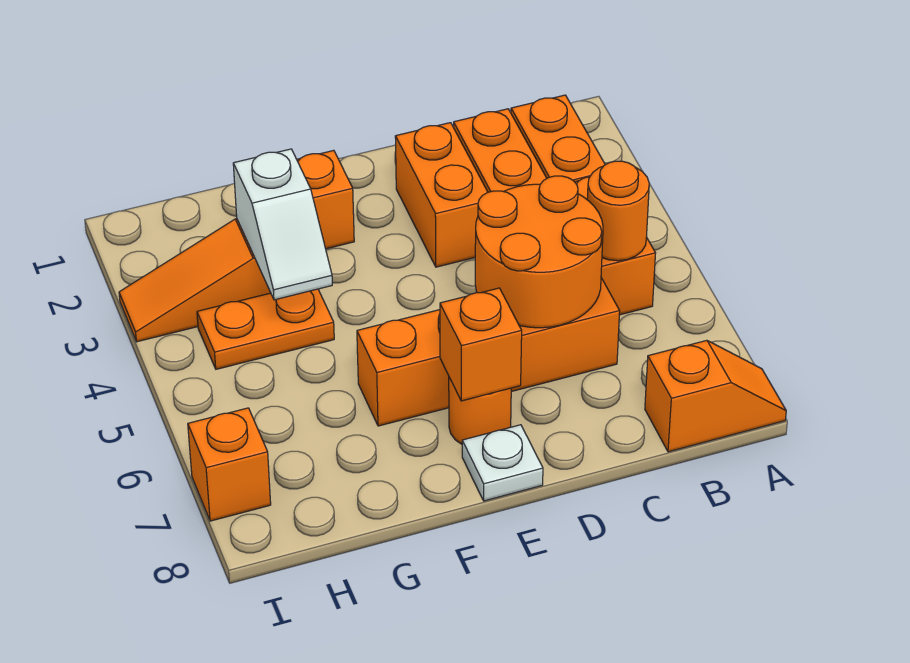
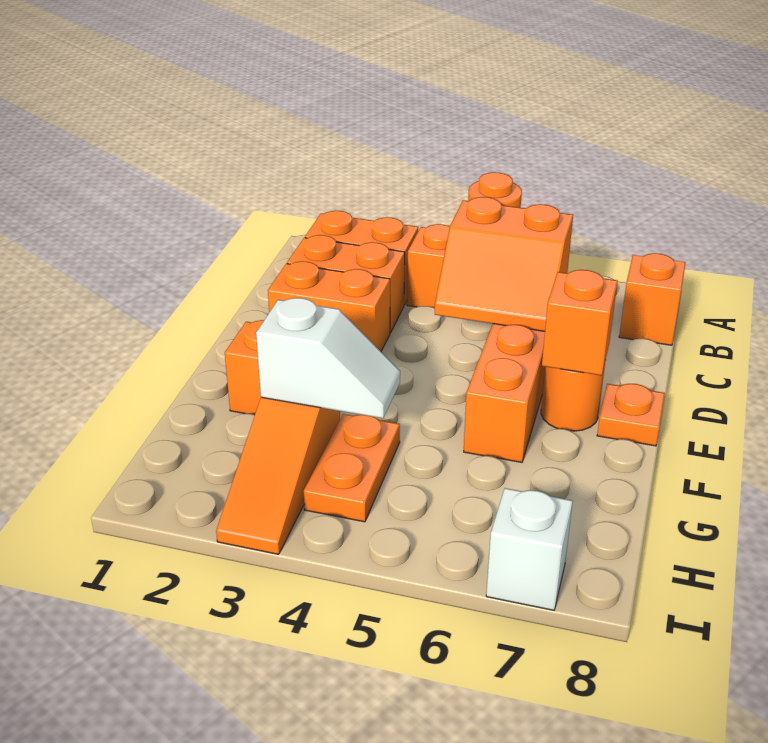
orange 2x2 round brick [475,176,603,328] -> orange 2x2 slope [435,197,573,331]
white 1x1 plate [462,425,543,501] -> orange 1x1 plate [597,384,665,446]
orange 1x1 brick [188,408,271,521] -> white 1x1 brick [486,488,573,610]

